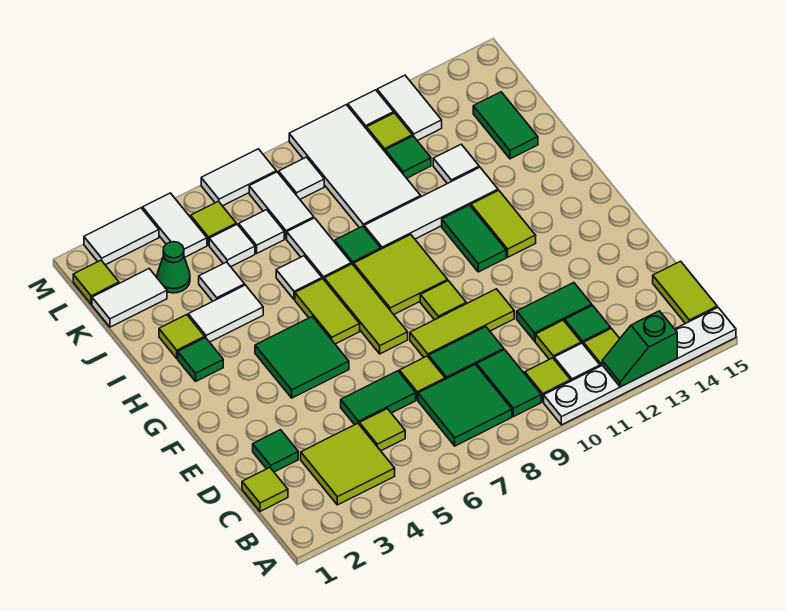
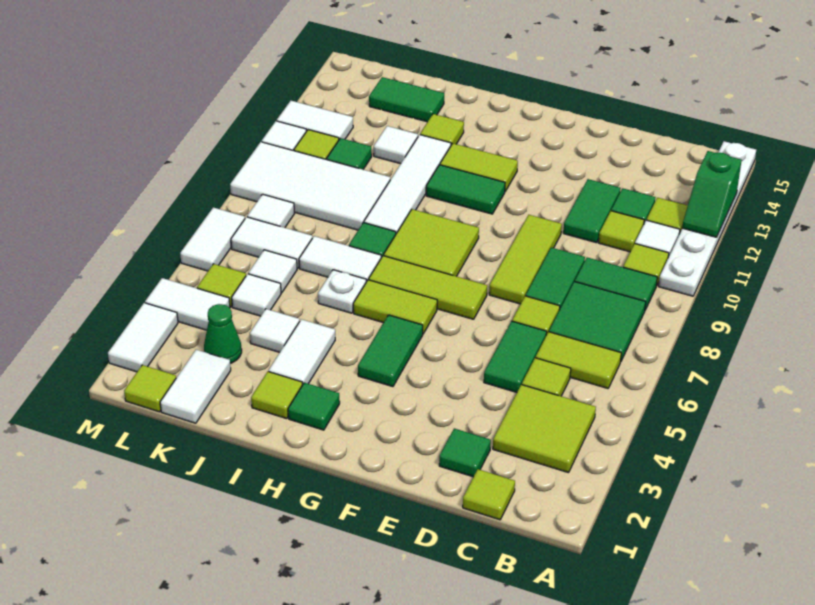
lime 1x2 tile [653,261,717,324] -> lime 1x2 tile moved to [536,332,621,388]
green 2x2 tile [255,317,349,398] -> green 1x2 tile [358,315,423,387]
lime 1x1 tile [420,281,466,320] -> lime 1x1 tile moved to [420,114,464,145]
white 1x1 tile [276,256,322,300] -> white 1x1 plate [318,270,366,313]

